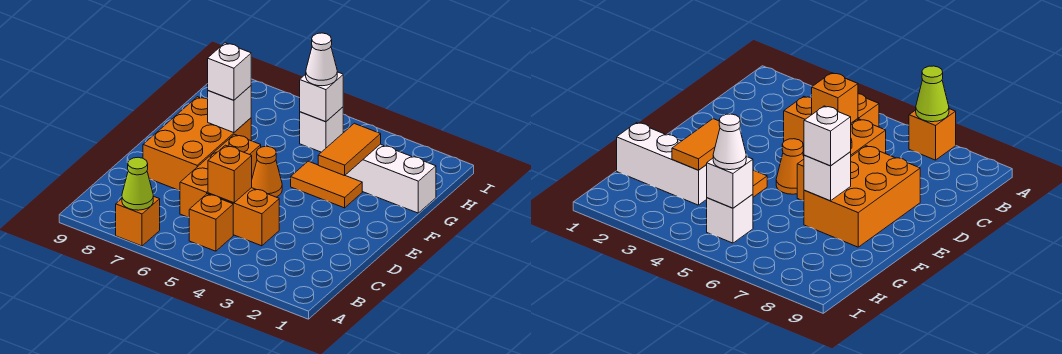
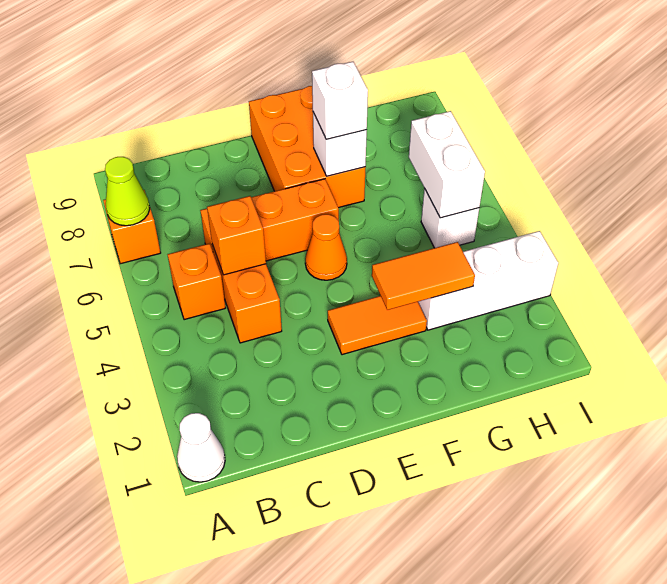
orange 2x3 brick [143,97,251,191] -> orange 2x3 brick turned to [249,86,366,208]
orange 1x2 tile [291,161,362,208] -> orange 1x2 tile turned to [328,296,427,355]
white 1x3 brick [345,144,436,213] -> white 1x3 brick turned to [418,231,558,330]
white 1x1 brick [300,72,343,122] -> white 1x2 brick [409,111,485,218]
white 1x1 cone [306,33,337,86] -> white 1x1 cone moved to [177,413,225,482]

